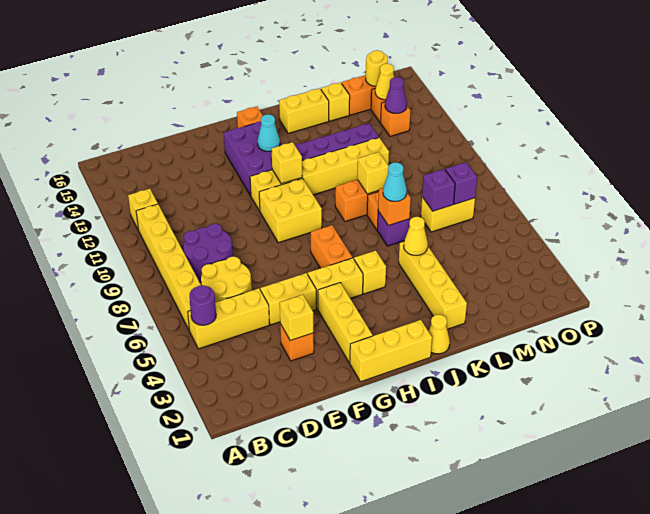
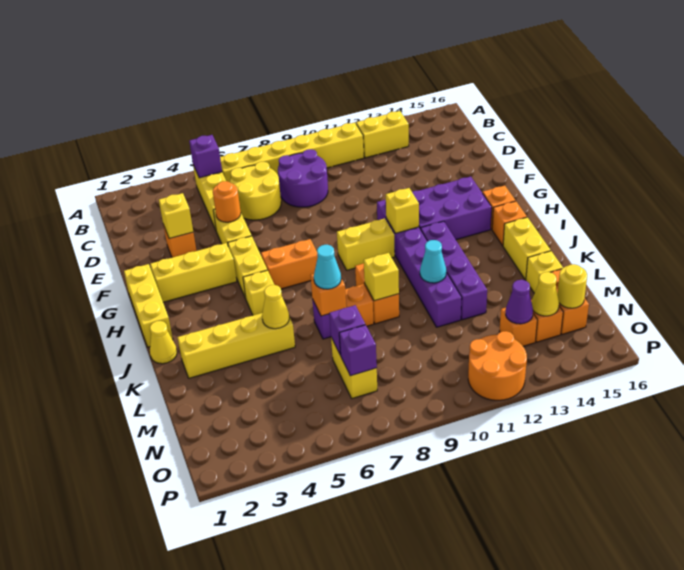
purple 1x1 round brick [189,285,216,325] -> purple 1x1 brick [189,135,222,178]
yellow 1x1 brick [128,189,158,229] -> yellow 1x2 brick [356,111,409,158]
none -> orange 1x1 round brick [213,181,241,222]
yellow 2x2 brick [259,178,322,243] -> yellow 1x2 brick [337,219,395,270]
yellow 1x6 brick [250,138,389,211] -> purple 1x6 brick [377,200,462,327]
cyan 1x1 cone [257,114,280,151] -> cyan 1x1 cone moved to [420,240,446,283]
none -> orange 1x1 brick [492,201,527,245]
none -> orange 2x2 round brick [468,331,527,400]

